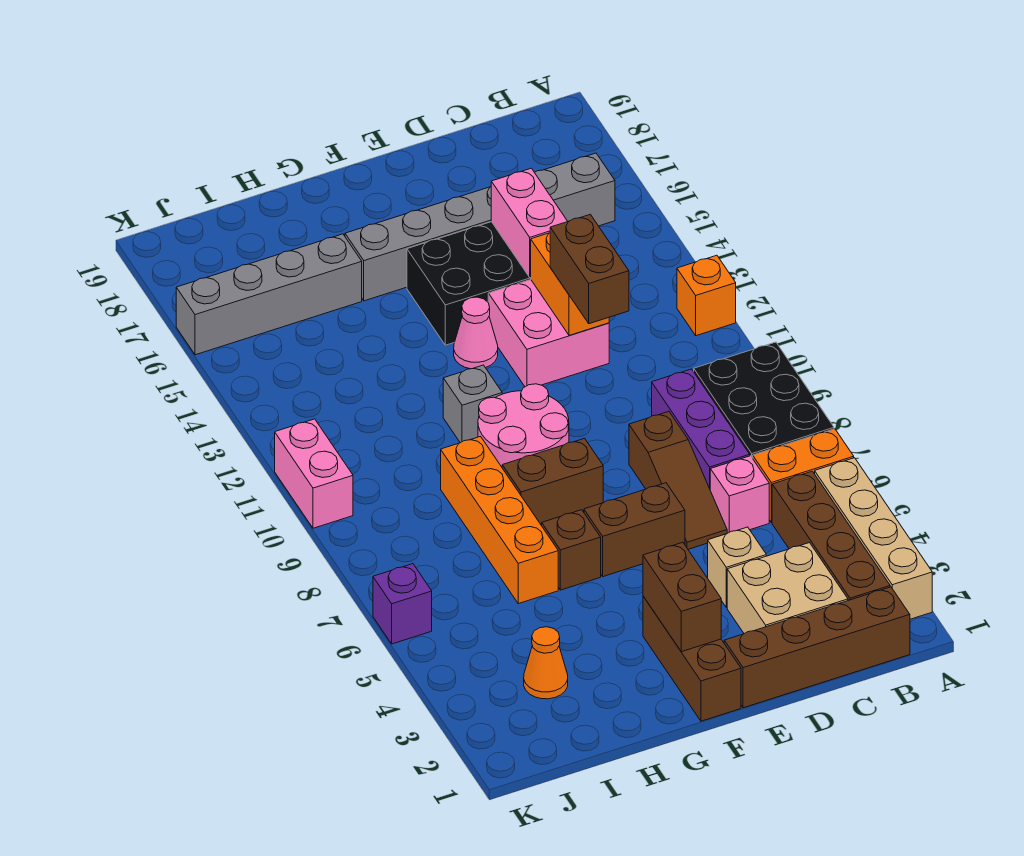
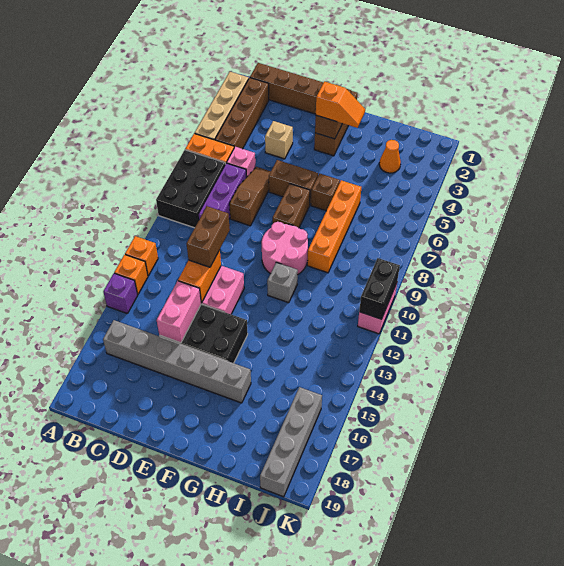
none -> orange 1x1 brick [114,255,148,294]
tan 2x2 brick [727,543,848,634] -> none
none -> orange 1x2 slope [316,82,365,128]
brown 1x2 brick [502,438,603,526] -> brown 1x2 brick turned to [273,184,310,228]
pink 1x1 cone [454,297,498,369] -> none
grey 1x4 brick [176,234,362,355] -> grey 1x4 brick turned to [260,387,322,497]
purple 1x1 brick [373,564,432,644] -> purple 1x1 brick moved to [103,273,138,313]
none -> black 1x2 brick [359,258,400,319]

